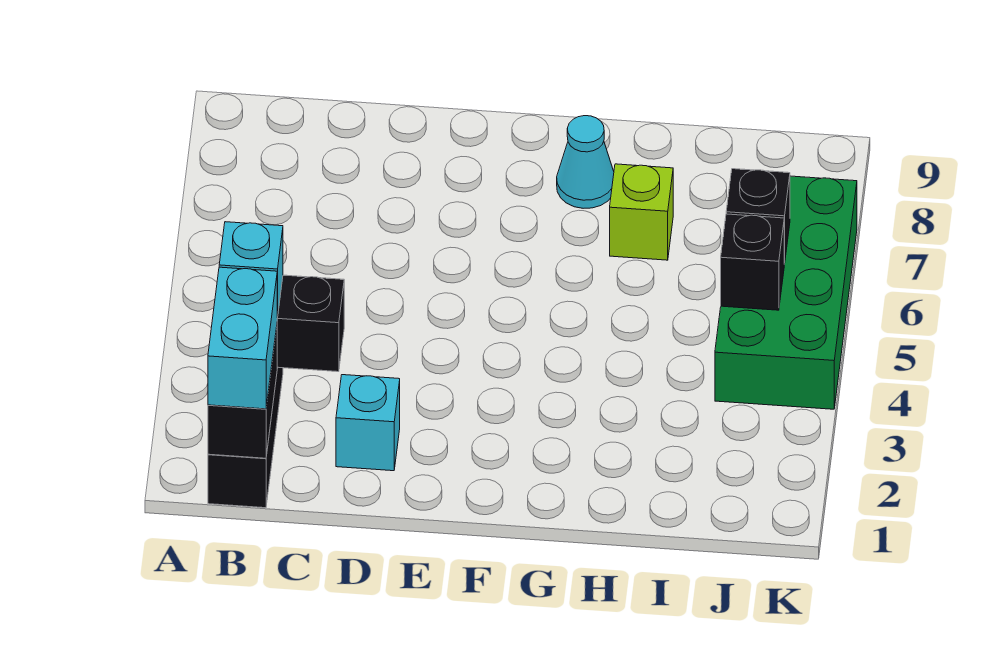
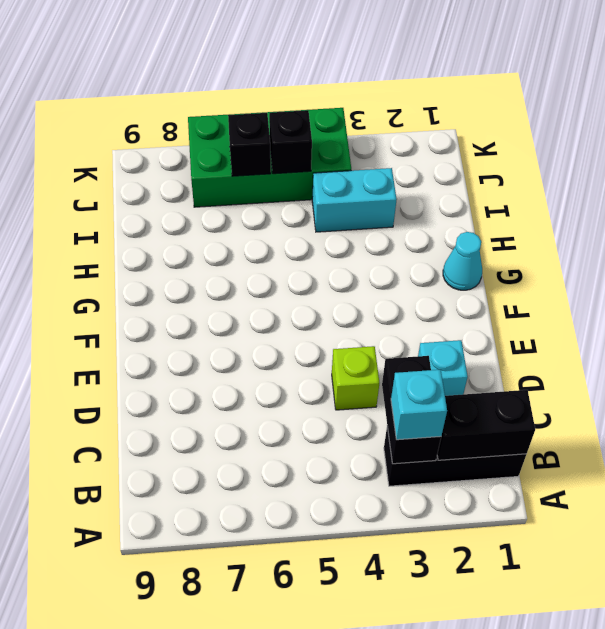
cyan 1x2 brick [208,267,277,409] -> cyan 1x2 brick moved to [312,168,397,232]
cyan 1x1 cone [557,116,614,208] -> cyan 1x1 cone moved to [443,232,482,290]
lime 1x1 brick [610,164,673,260] -> lime 1x1 brick moved to [332,346,379,410]

